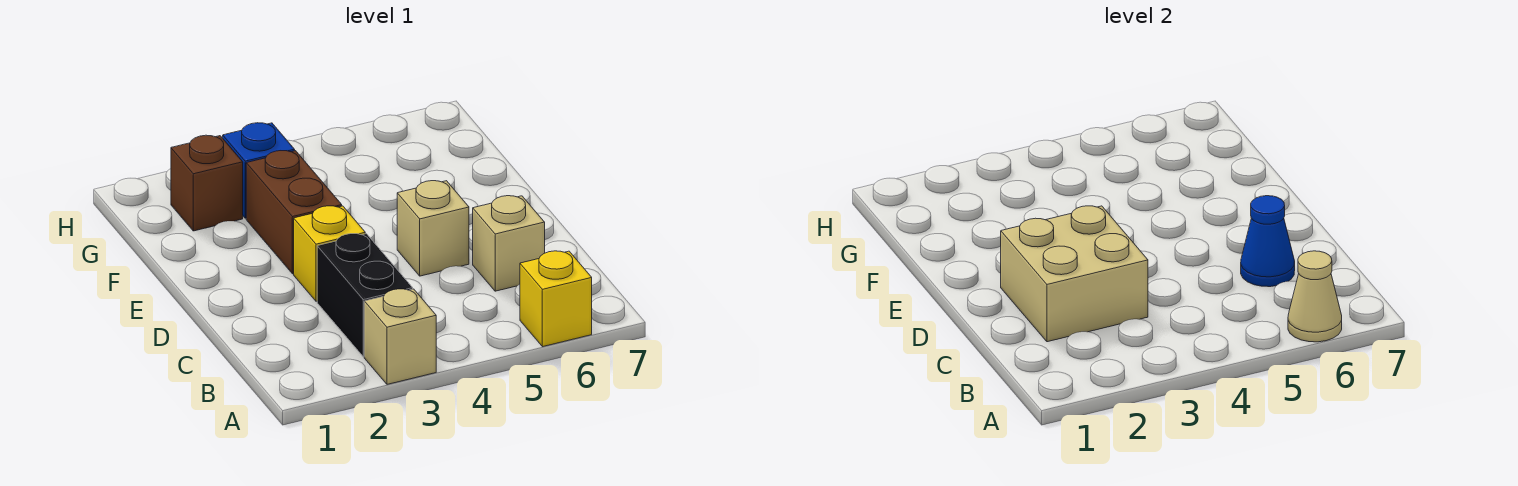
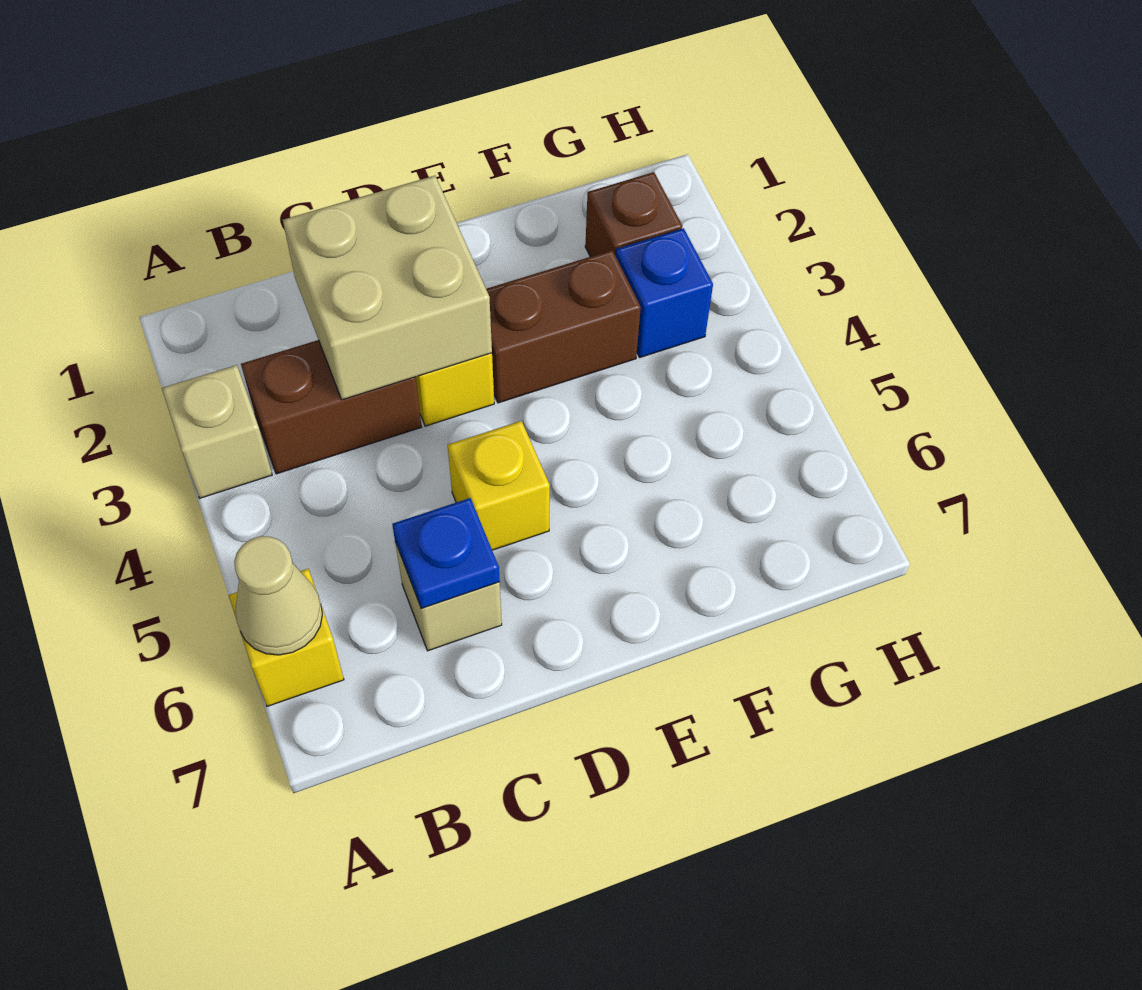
black 1x2 brick [317,234,413,357] -> brown 1x2 brick [241,340,422,474]
blue 1x1 cone [1241,196,1295,287] -> blue 1x1 plate [392,498,500,609]
tan 1x1 brick [397,181,469,276] -> yellow 1x1 brick [448,421,550,550]

